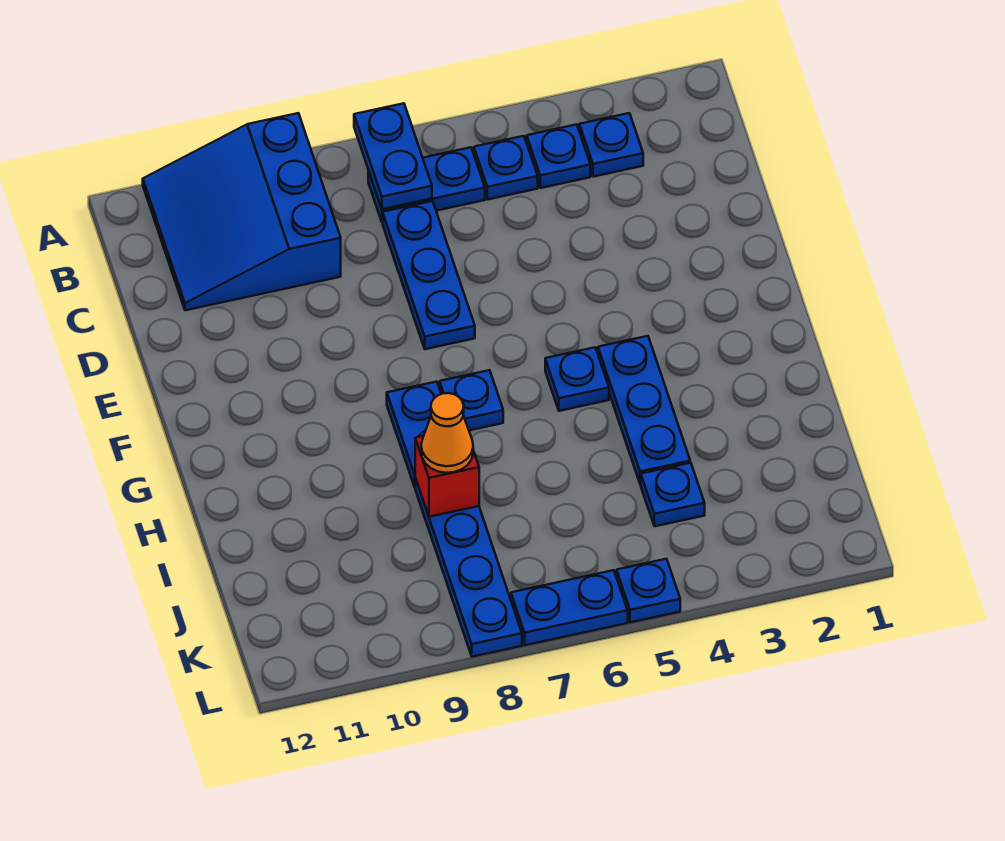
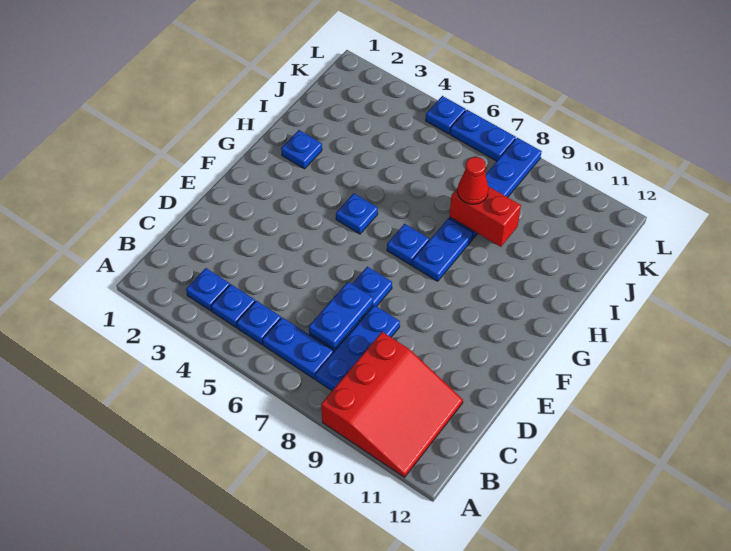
blue 1x2 plate [354,103,432,209] -> blue 1x2 plate moved to [309,282,373,349]
blue 3x3 slope [143,113,341,310] -> red 3x3 slope [321,332,463,477]
blue 1x3 plate [598,336,690,484] -> blue 1x3 plate moved to [316,305,400,390]
red 1x1 brick [415,436,479,517] -> red 1x2 brick [449,186,521,247]
orange 1x1 cone [421,393,473,473] -> red 1x1 cone [457,157,489,204]
blue 1x1 plate [641,463,705,526] -> blue 1x1 plate moved to [281,130,322,169]

